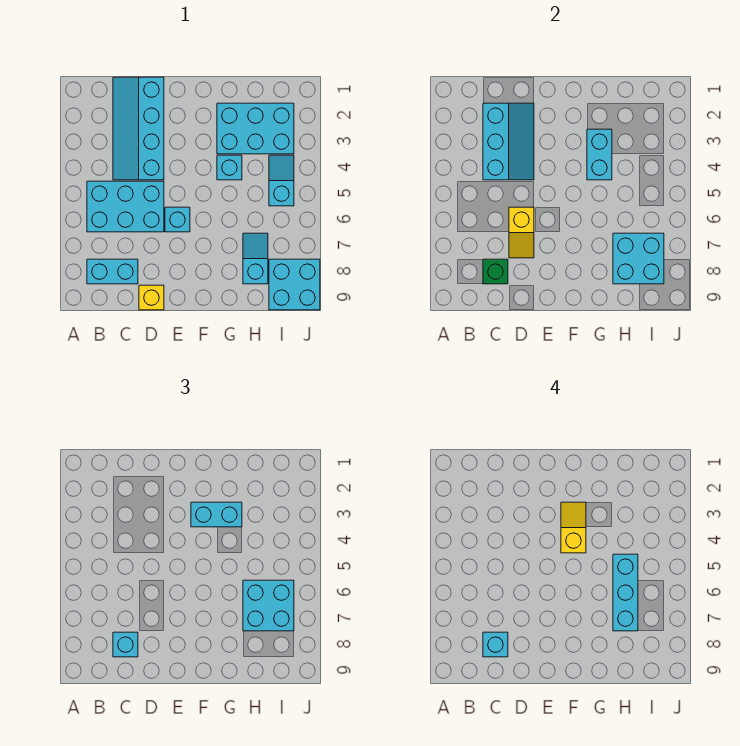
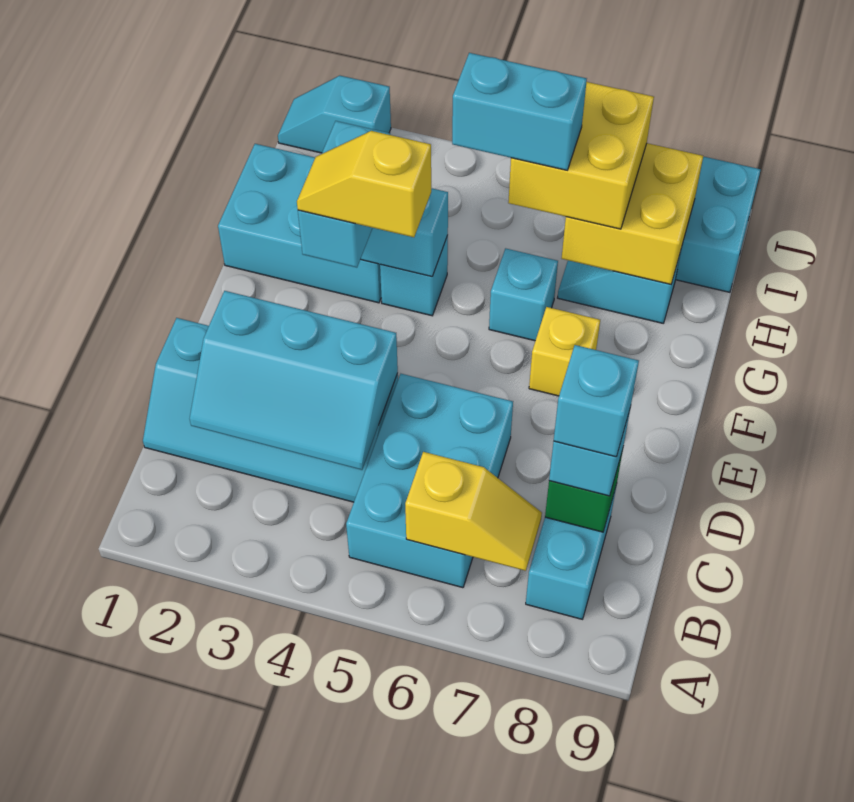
cyan 2x3 slope [483,103,534,180] -> cyan 2x3 slope turned to [190,291,398,470]
yellow 1x2 slope [509,207,534,258] -> yellow 1x2 slope moved to [405,452,542,571]
yellow 1x1 brick [139,285,164,310] -> yellow 1x1 brick moved to [529,307,600,396]
cyan 1x1 brick [165,207,190,232] -> cyan 1x1 brick moved to [489,248,558,341]
cyan 2x3 brick [217,103,294,154] -> cyan 2x3 brick turned to [218,144,381,303]
cyan 1x3 brick [613,554,638,631] -> cyan 1x2 brick [452,53,587,170]
cyan 2x2 brick [243,580,294,631] -> yellow 2x2 brick [508,82,654,229]
cyan 2x2 brick [613,233,664,284] -> yellow 2x2 brick [562,143,703,284]
cyan 1x2 slope [269,155,294,206] -> cyan 1x2 slope moved to [278,76,391,153]

